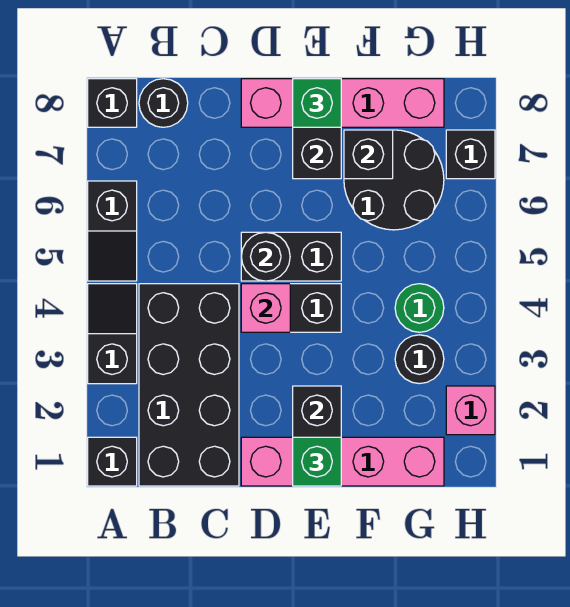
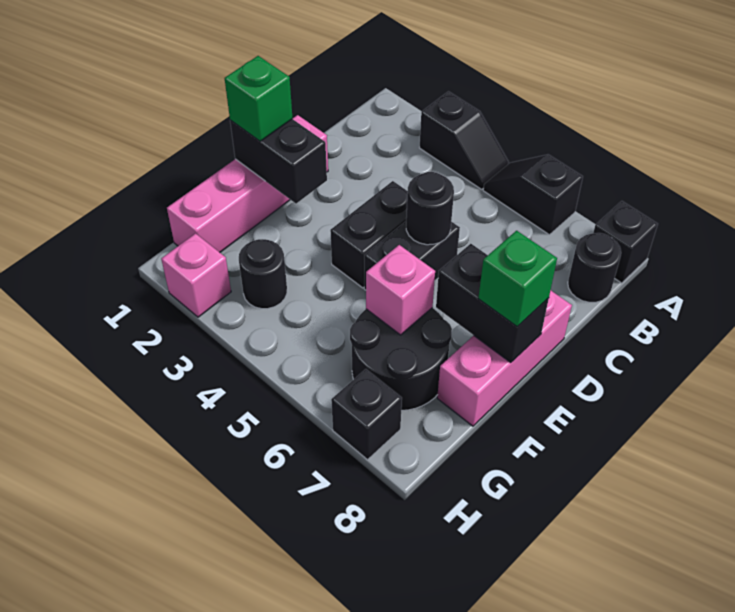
black 1x1 brick [88,437,137,486] -> none
black 2x4 brick [139,284,239,486] -> none
pink 1x1 brick [241,284,290,332] -> pink 1x1 brick moved to [366,245,435,335]
pink 1x4 brick [241,79,444,127] -> pink 1x3 brick [437,290,572,426]
black 1x1 brick [344,130,393,179] -> none
green 1x1 round brick [395,284,444,332] -> none

